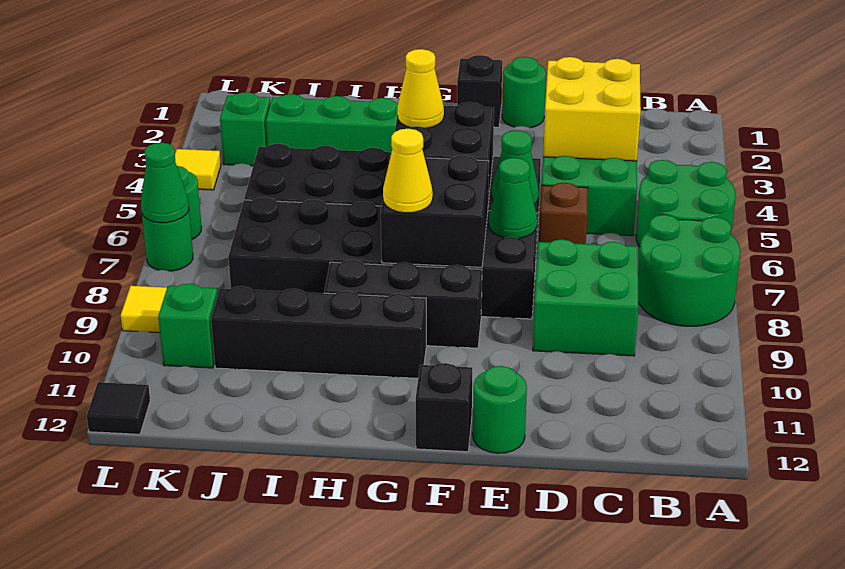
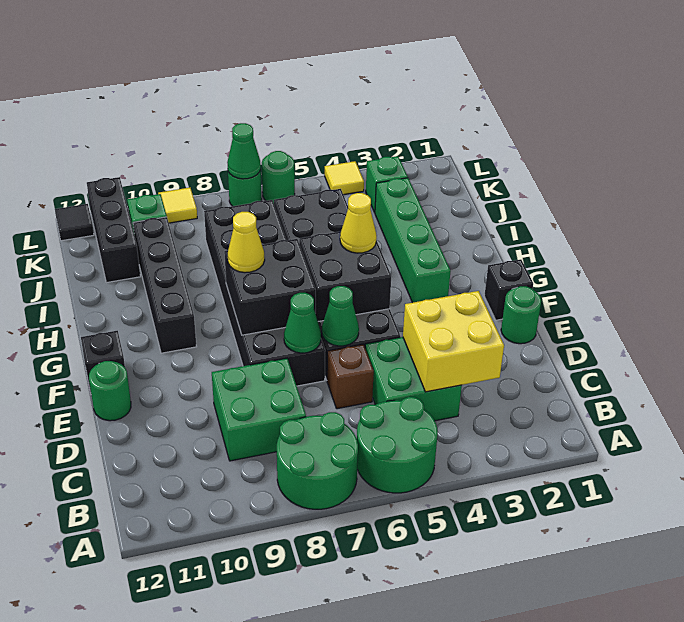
black 1x3 brick [324,260,482,348] -> black 1x3 brick moved to [87,177,140,283]

